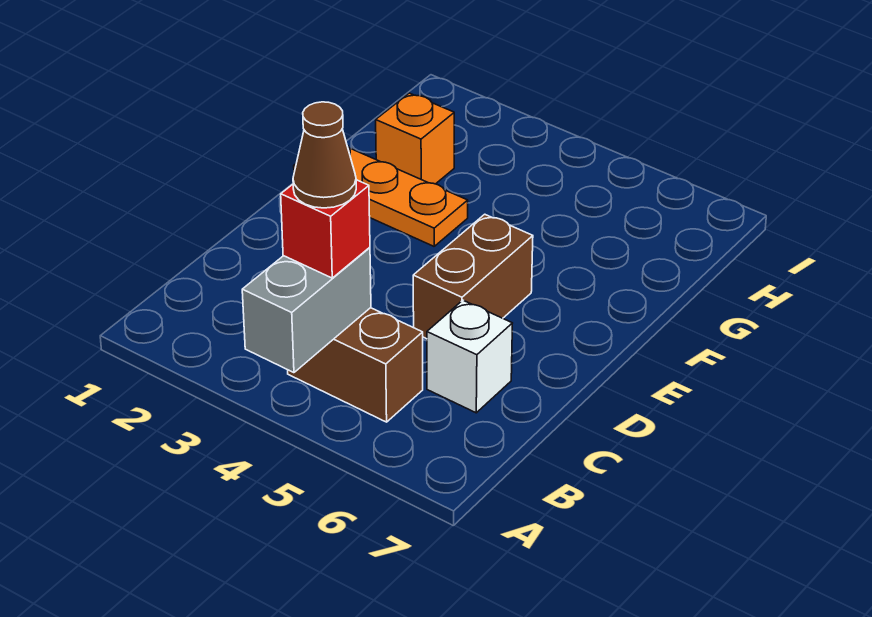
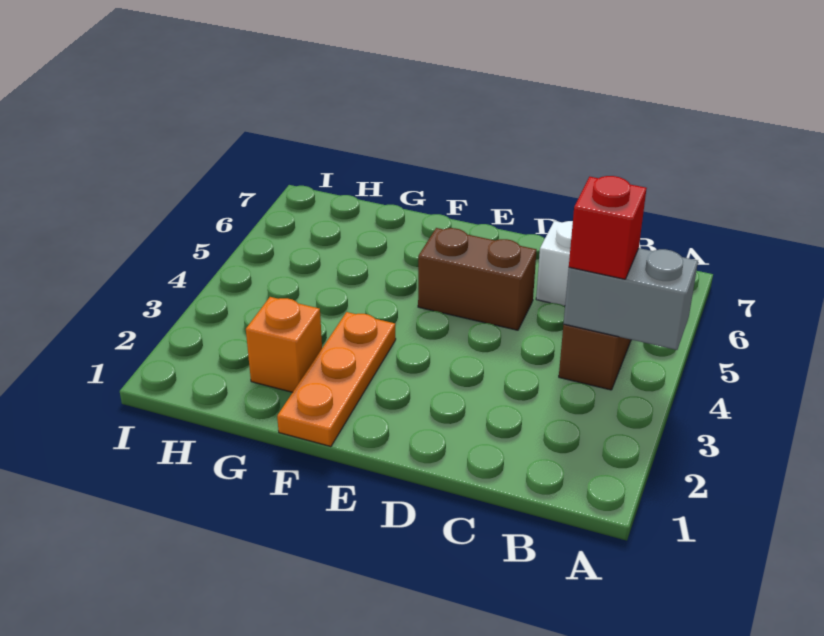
brown 1x1 cone [293,102,356,208] -> none

